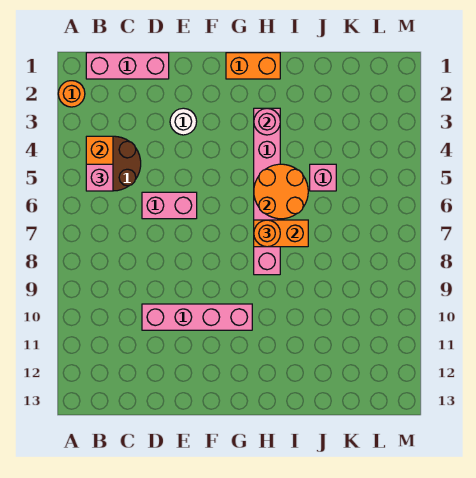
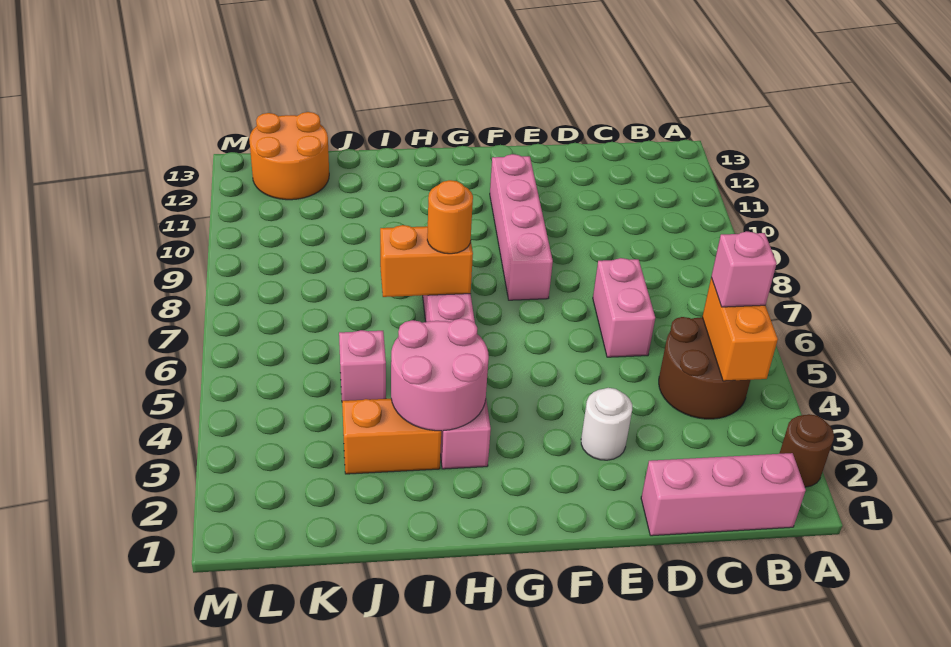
orange 1x1 round brick [58,81,85,107] -> brown 1x1 round brick [779,414,834,487]
pink 1x2 brick [142,192,197,219] -> pink 1x2 brick turned to [593,258,655,357]
pink 1x4 brick [142,304,252,330] -> pink 1x4 brick turned to [490,154,553,300]
orange 1x2 brick [226,53,280,79] -> orange 1x2 brick moved to [342,399,441,474]
pink 1x1 round brick [254,108,280,135] -> pink 2x2 round brick [391,318,489,431]
orange 2x2 round brick [254,164,308,219] -> orange 2x2 round brick moved to [249,112,329,200]

